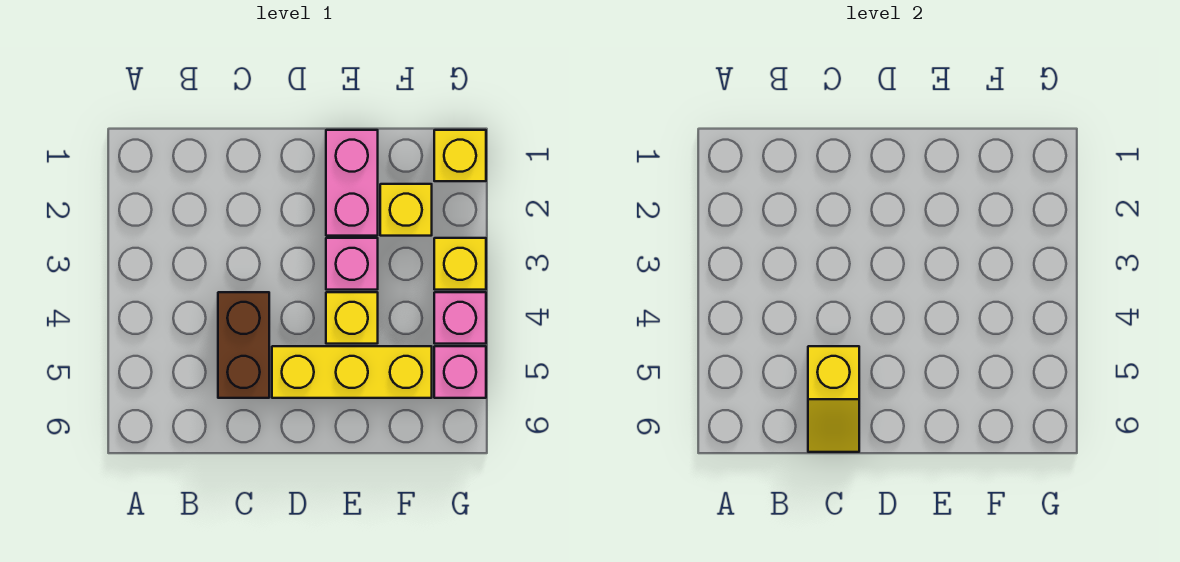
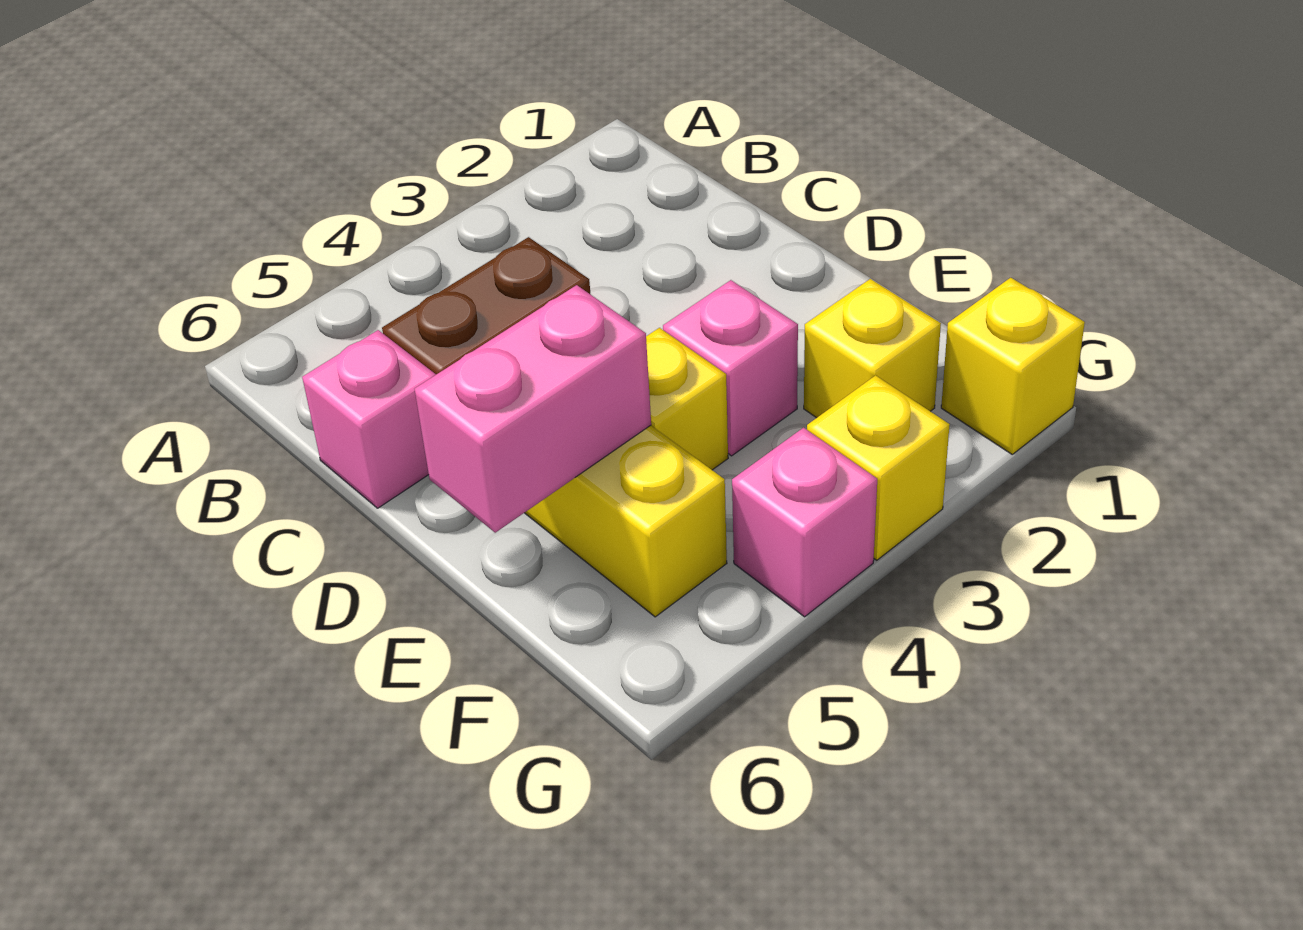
yellow 1x2 slope [808,346,859,452] -> none
pink 1x2 brick [326,130,378,236] -> pink 1x2 brick moved to [415,285,651,533]
pink 1x1 brick [434,346,486,398] -> pink 1x1 brick moved to [302,330,436,508]

